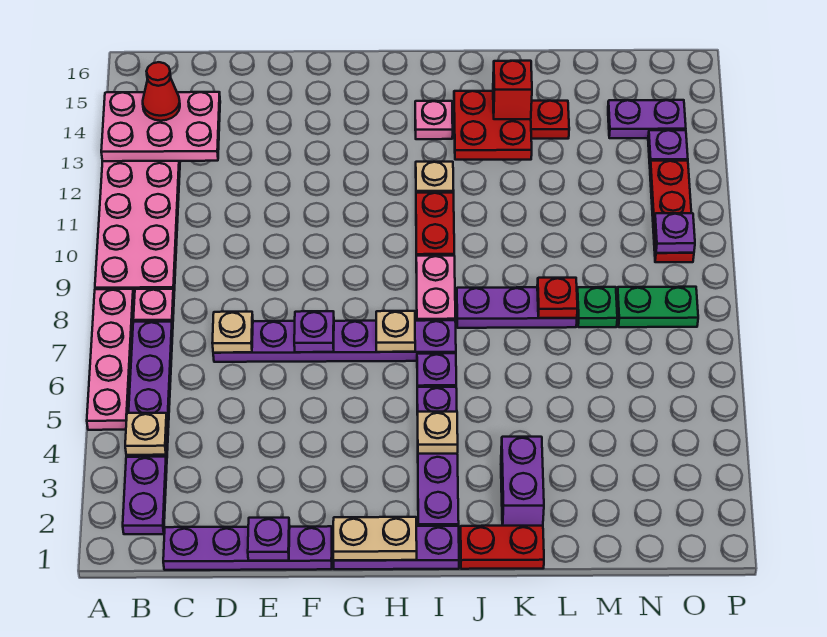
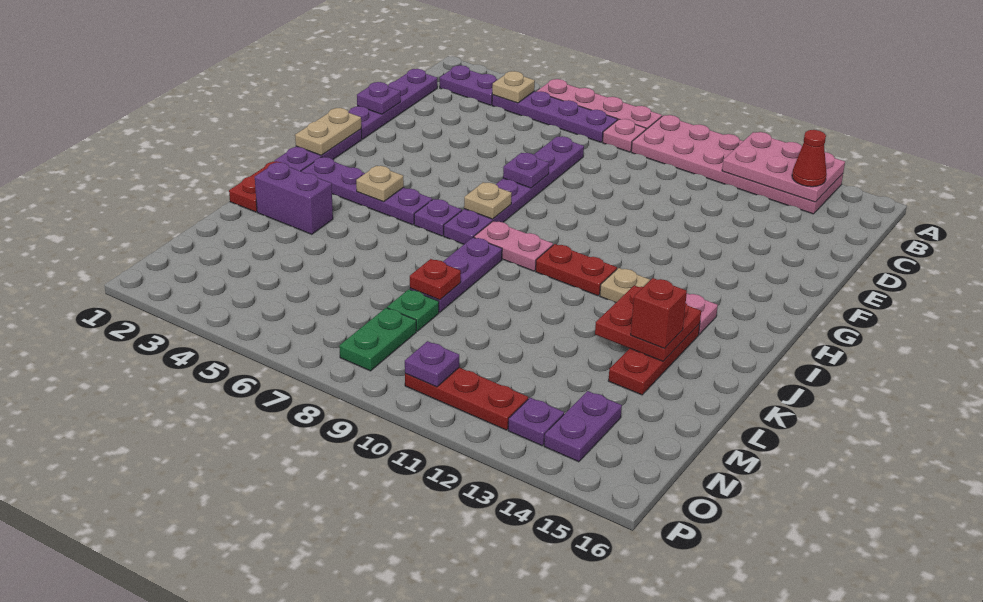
pink 2x3 plate [101,92,220,161] -> pink 2x3 plate turned to [722,132,845,202]
tan 1x1 plate [212,312,253,353] -> none

